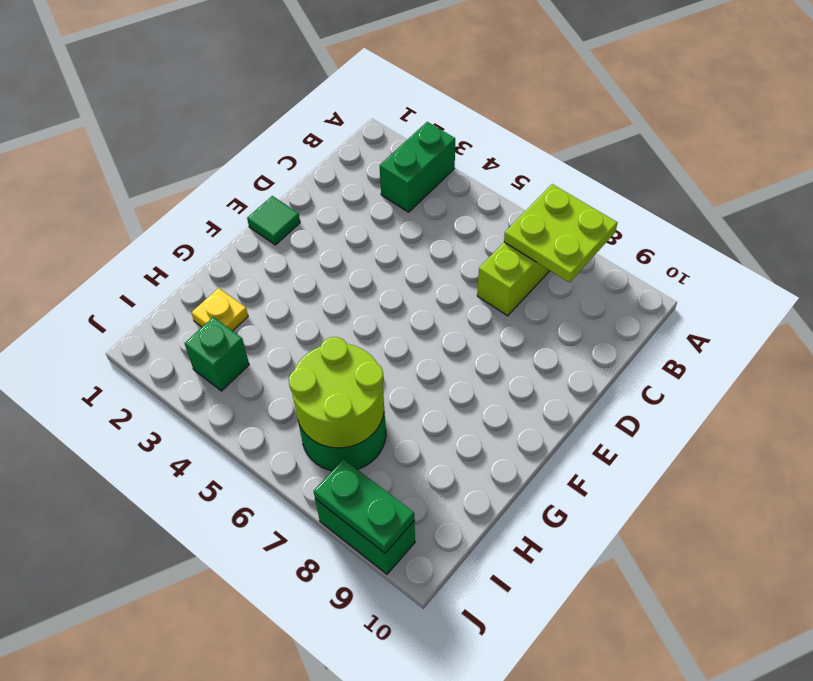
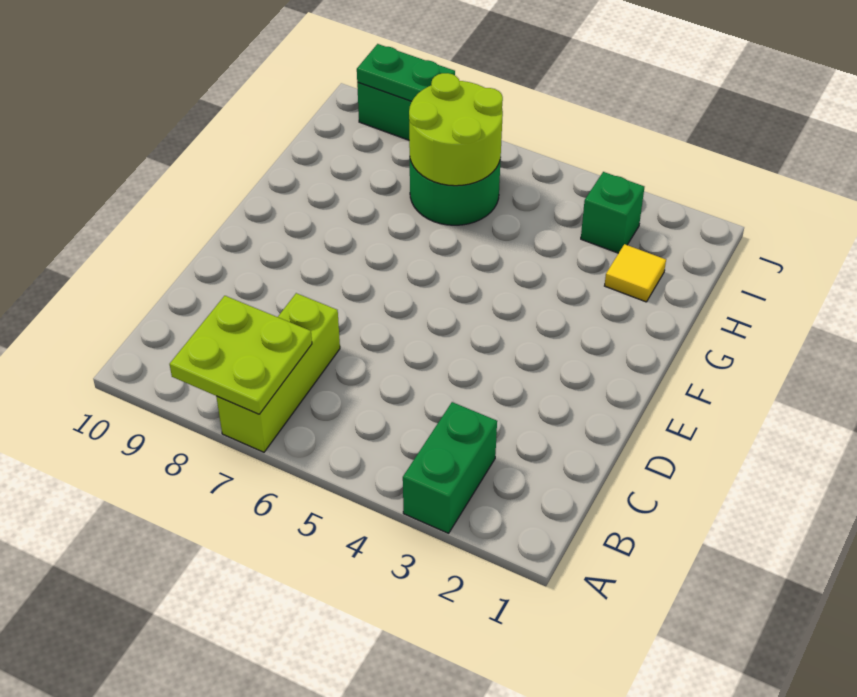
green 1x1 tile [247,196,300,245] -> none
yellow 1x1 plate [191,288,248,331] -> yellow 1x1 tile [605,244,666,302]

